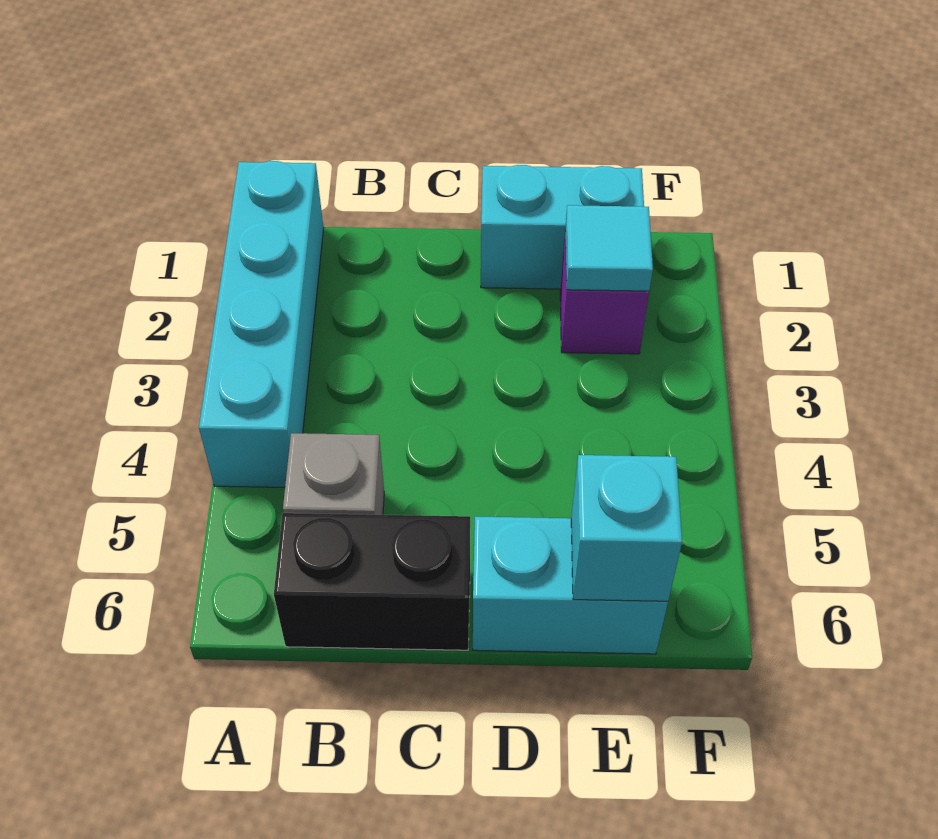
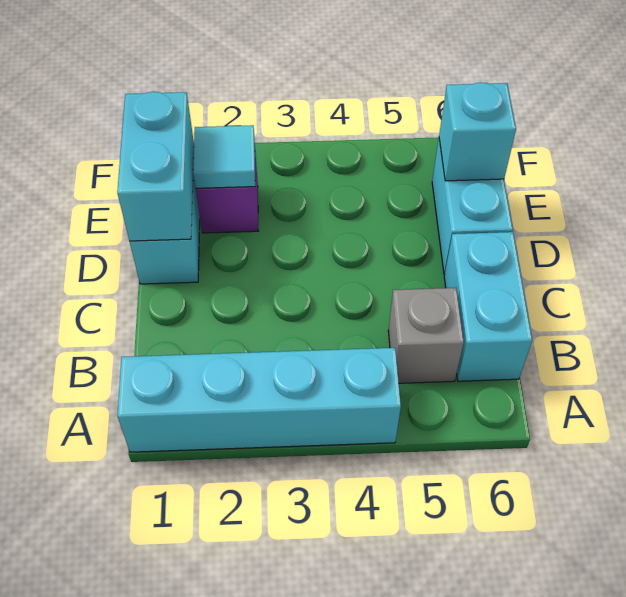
black 1x2 brick [274,513,470,650] -> cyan 1x2 brick [444,232,532,381]
none -> cyan 1x2 brick [117,92,194,241]

